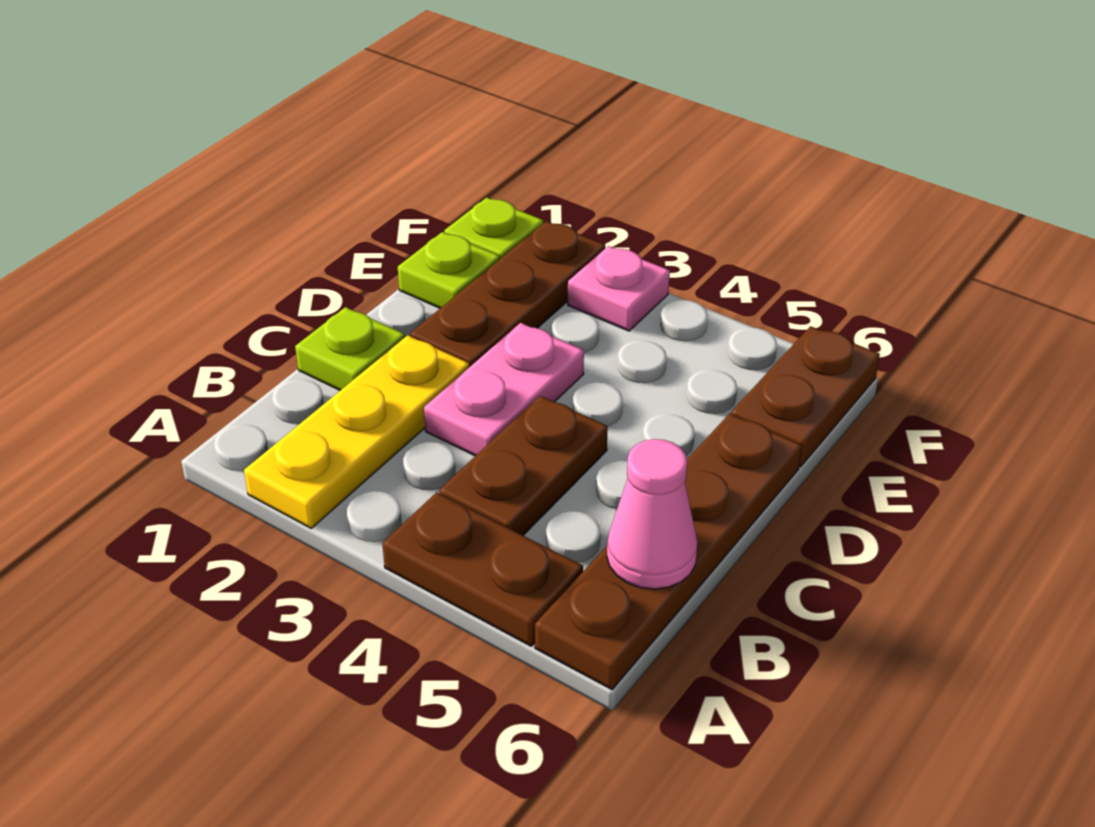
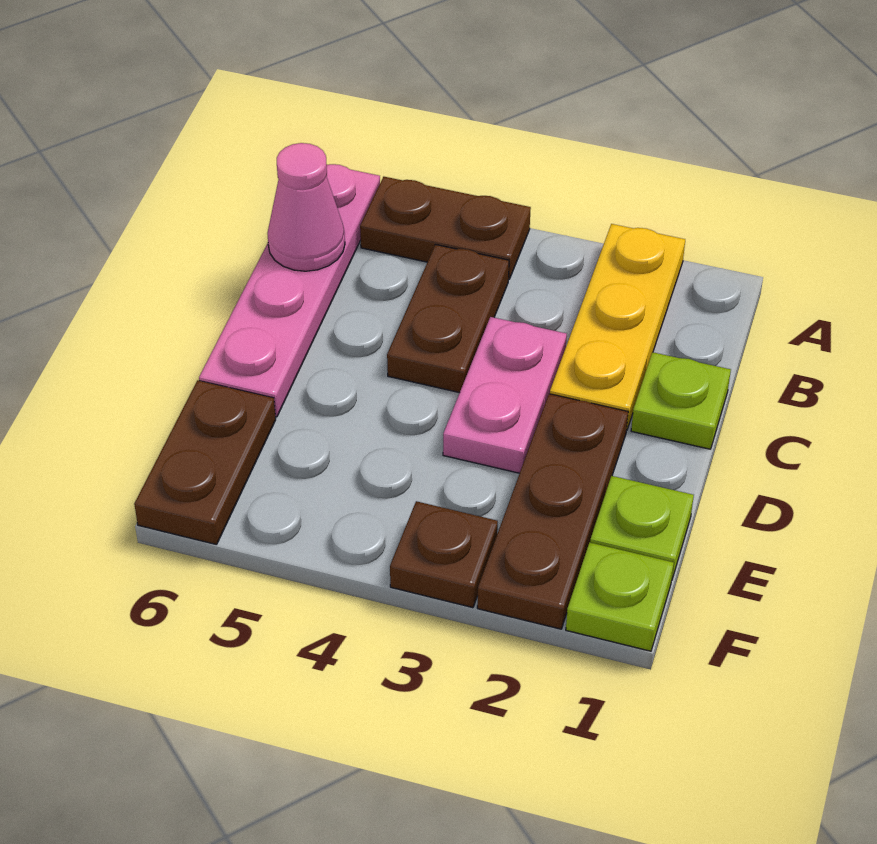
brown 1x4 plate [535,414,802,689] -> pink 1x4 plate [199,164,380,417]
pink 1x1 plate [568,246,670,331] -> brown 1x1 plate [390,501,498,608]

